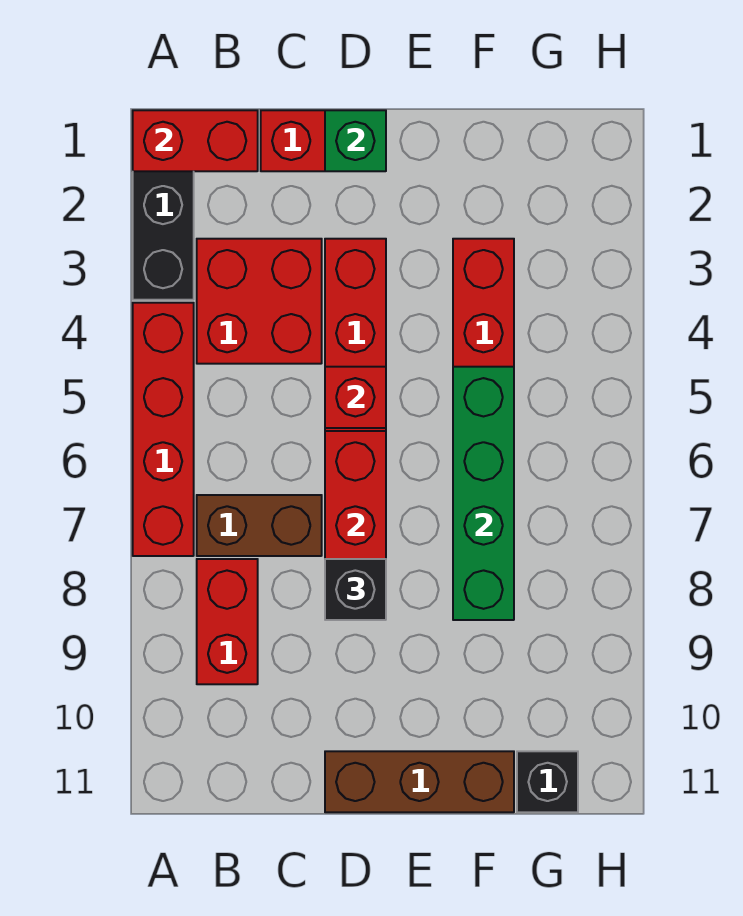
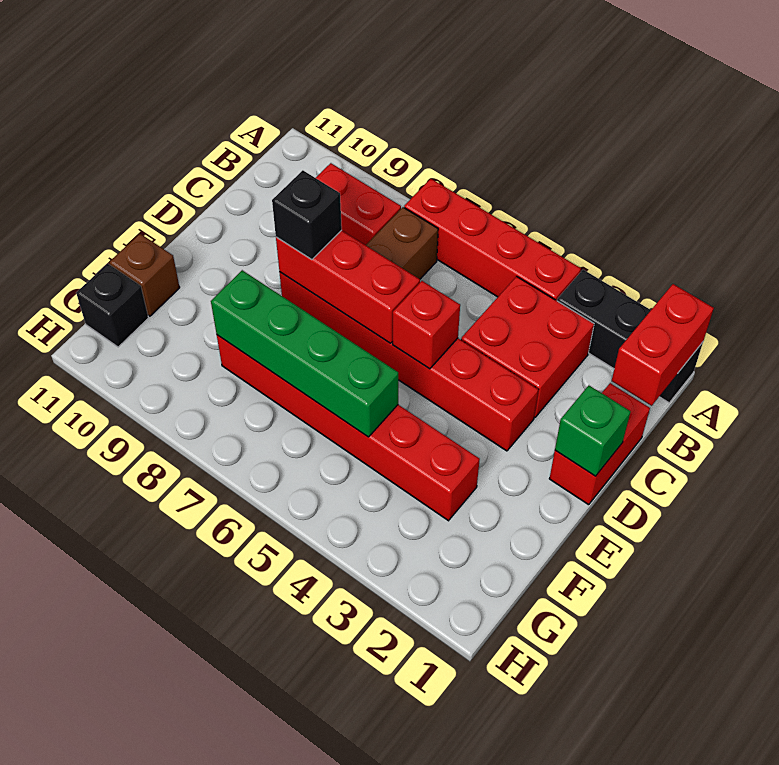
brown 1x3 brick [325,751,514,812] -> brown 1x1 brick [109,234,180,316]

